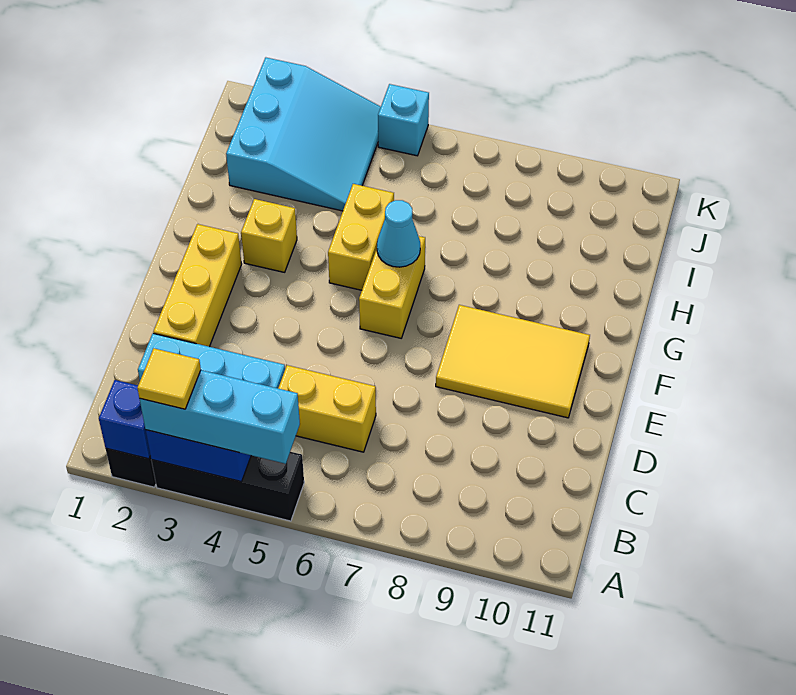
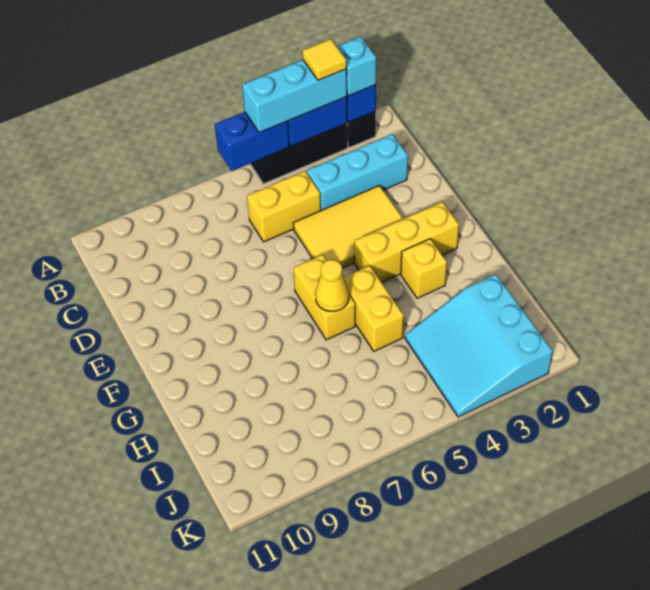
none -> blue 1x2 brick [215,112,289,171]
yellow 1x3 brick [153,224,242,347] -> yellow 1x3 brick turned to [355,202,459,282]
yellow 2x3 tile [436,305,590,418] -> yellow 2x3 tile moved to [293,185,403,268]
cyan 1x1 cone [377,200,420,267] -> yellow 1x1 cone [315,260,349,311]
cyan 1x1 brick [378,84,429,156] -> cyan 1x1 brick moved to [337,37,376,96]

